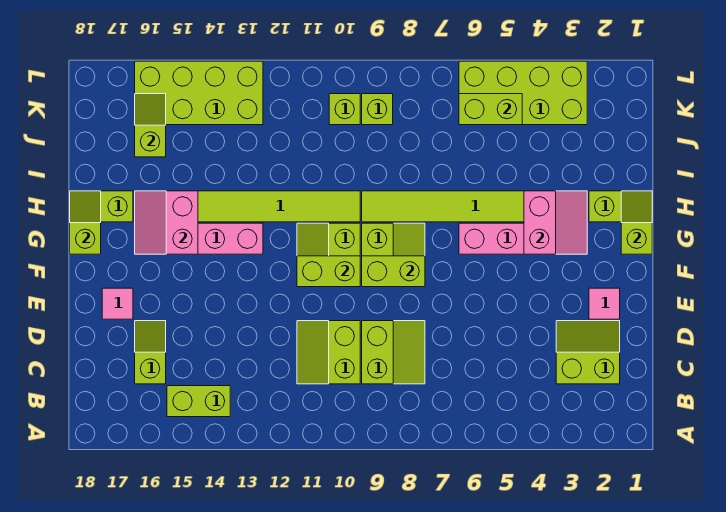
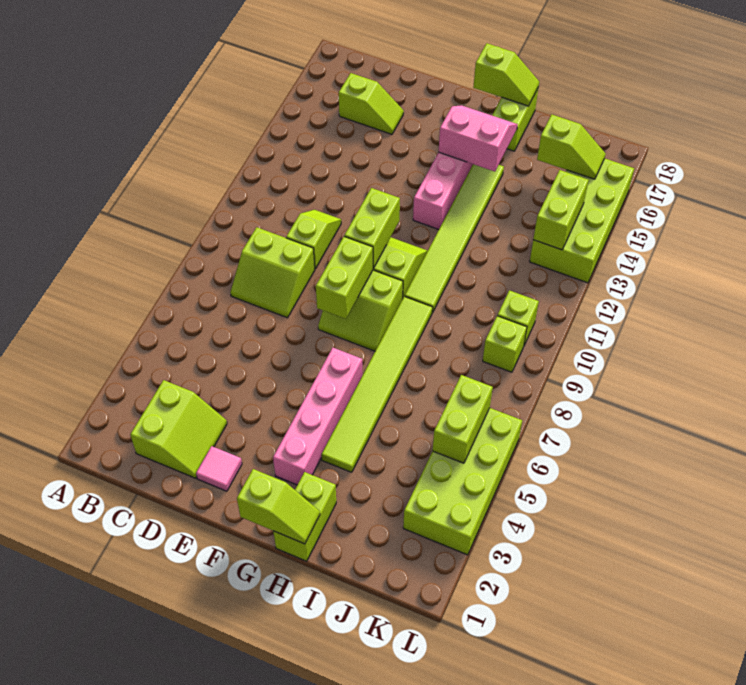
lime 1x2 brick [167,386,230,417] -> lime 1x2 brick moved to [533,170,589,250]
lime 2x2 slope [297,321,360,384] -> lime 1x2 slope [286,210,341,269]
pink 1x1 tile [102,288,133,319] -> none
pink 2x2 slope [524,191,587,254] -> none

